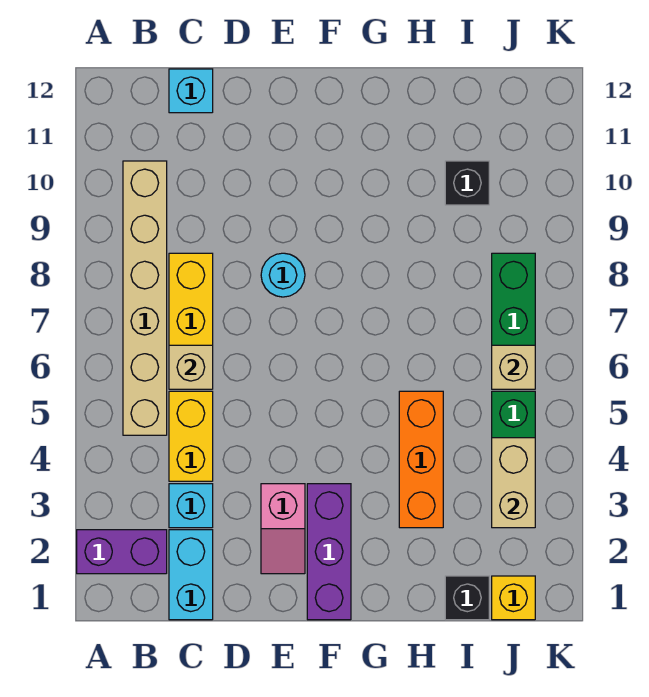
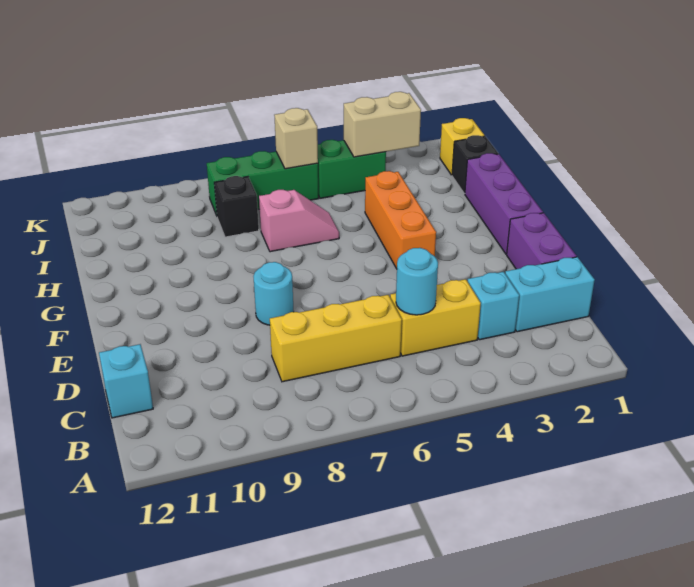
purple 1x2 brick [77,530,167,574] -> purple 1x2 brick moved to [507,213,577,269]
tan 1x6 brick [123,161,167,435] -> none
none -> cyan 1x1 round brick [396,248,438,315]
tan 1x1 brick [169,345,213,389] -> none
pink 1x2 slope [261,484,305,574] -> pink 1x2 slope moved to [259,190,339,252]
purple 1x3 brick [307,484,351,620] -> purple 1x3 brick turned to [465,153,543,254]
orange 1x3 brick [399,391,443,528] -> orange 1x3 brick turned to [365,171,436,269]
black 1x1 brick [445,161,489,205] -> black 1x1 brick moved to [214,176,259,237]

